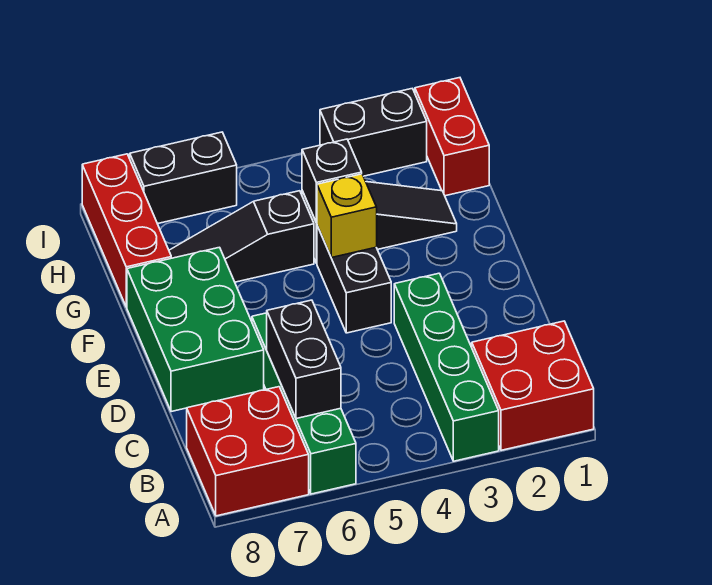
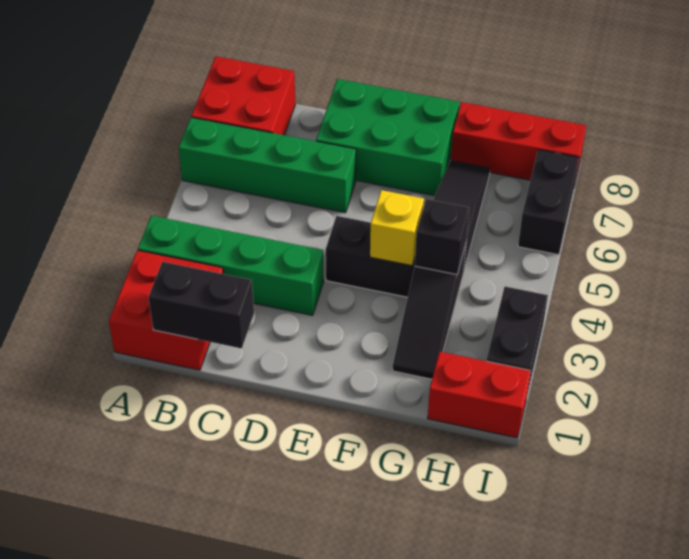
black 1x2 brick [267,300,341,419] -> black 1x2 brick moved to [148,262,254,348]

